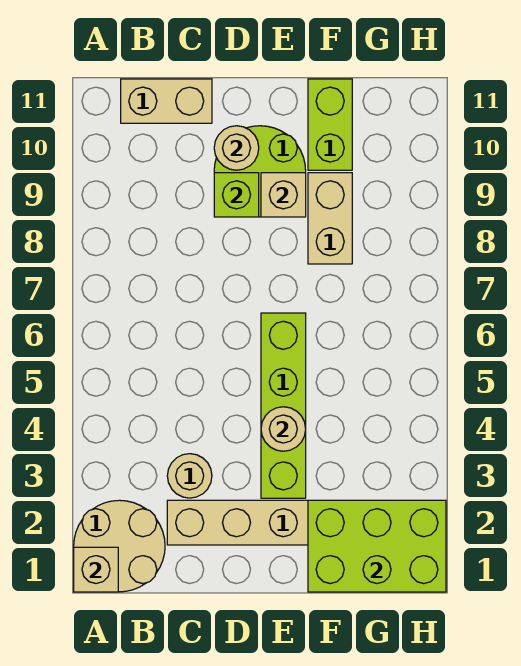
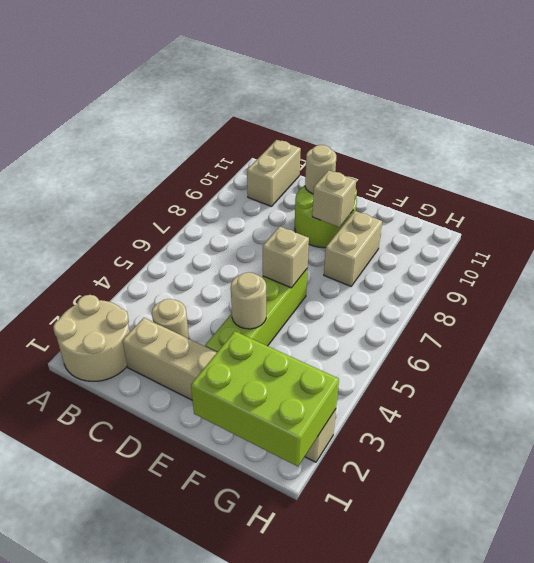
tan 1x1 brick [74,547,118,592] -> tan 1x1 brick moved to [263,226,309,288]
tan 1x2 brick [121,79,212,123] -> tan 1x2 brick turned to [247,140,301,206]
lime 1x1 brick [214,173,259,217] -> none
lime 1x2 brick [308,79,352,170] -> none

